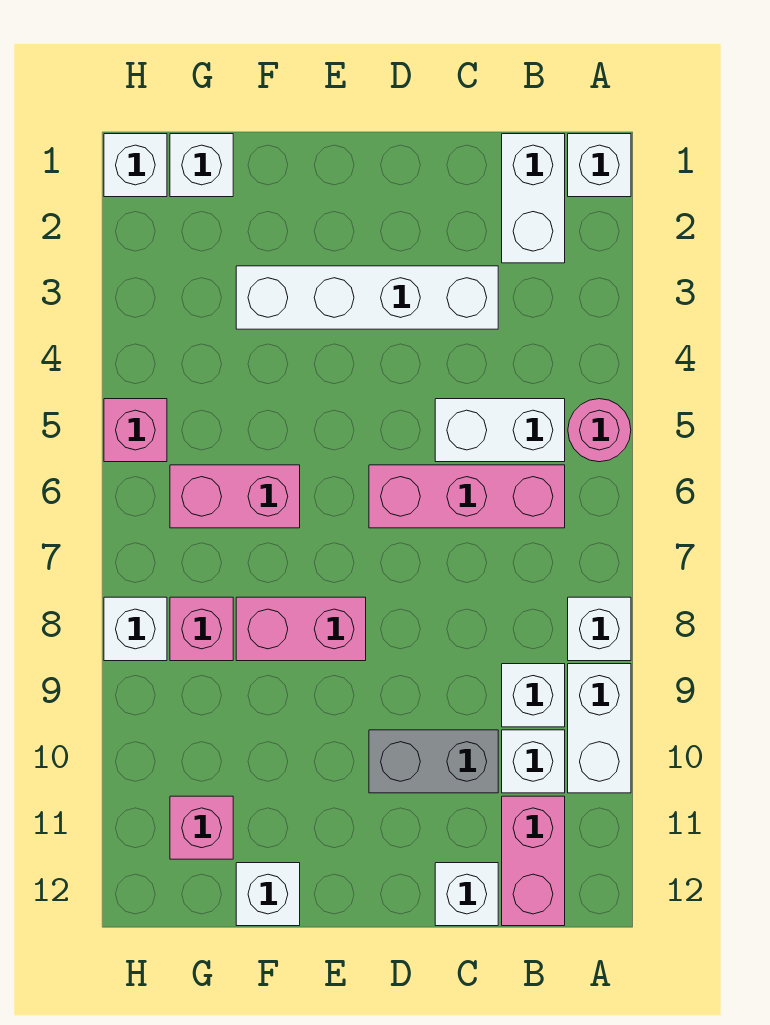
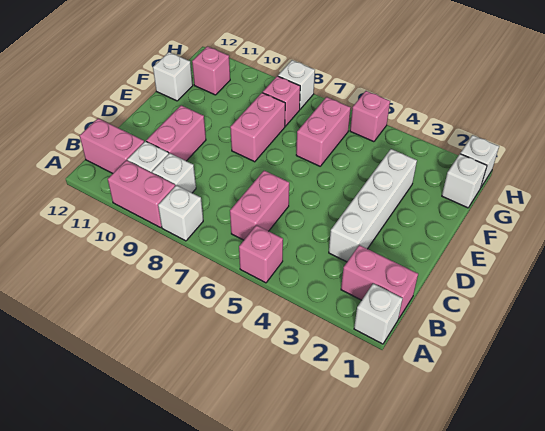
pink 1x1 round brick [568,399,631,462] -> pink 1x1 brick [239,225,283,283]
white 1x2 brick [568,664,631,793] -> pink 1x2 brick [108,160,175,228]
white 1x2 brick [502,134,565,263] -> pink 1x2 brick [341,245,418,319]
white 1x2 brick [435,399,565,462] -> none
pink 1x3 brick [369,465,565,528] -> pink 1x2 brick [230,171,289,240]
grey 1x2 brick [369,730,498,793] -> pink 1x2 brick [146,105,206,161]
white 1x1 brick [435,863,498,926] -> none

